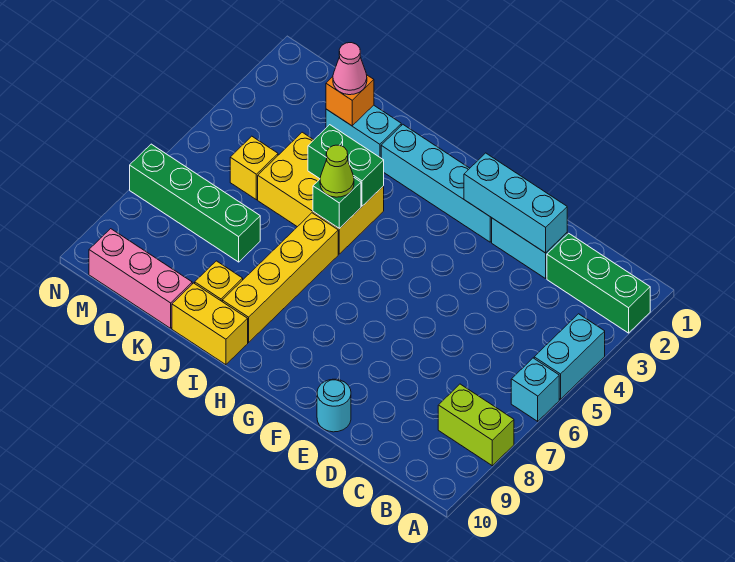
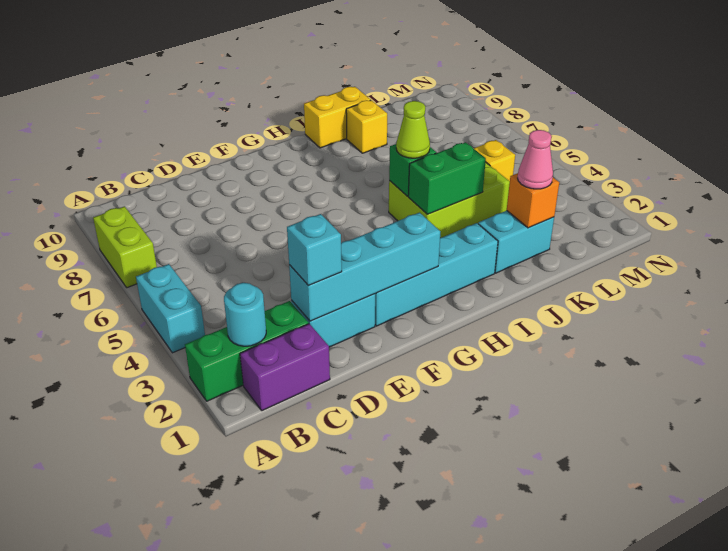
cyan 1x1 brick [511,358,559,421] -> cyan 1x1 brick moved to [287,214,342,286]
lime 1x2 brick [438,384,514,466] -> lime 1x2 brick turned to [93,206,157,288]
none -> purple 1x2 brick [240,324,330,411]
cyan 1x3 brick [464,153,567,253] -> cyan 1x4 brick [289,213,440,321]
cyan 1x1 round brick [317,379,351,432] -> cyan 1x1 round brick moved to [224,283,266,346]
yellow 2x3 brick [258,132,384,254] -> lime 2x3 brick [389,162,510,238]
yellow 1x4 brick [222,213,338,342] -> none
green 1x4 brick [130,144,260,262] -> none
pink 1x3 brick [89,229,192,328] -> none

